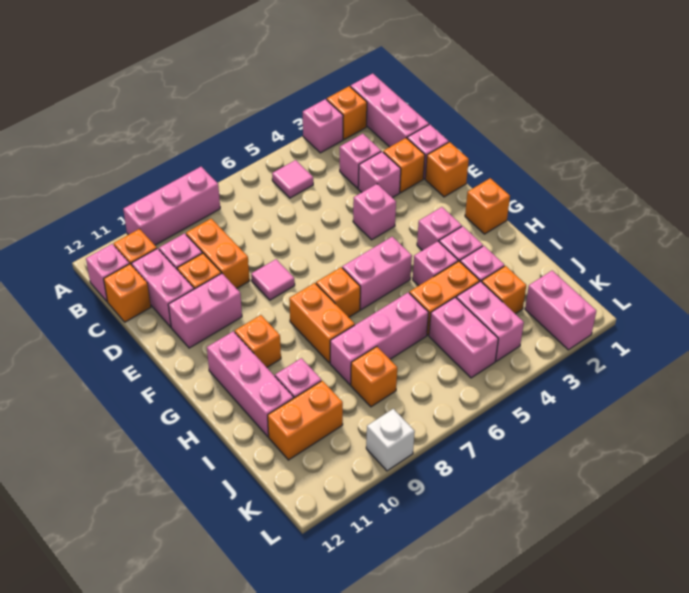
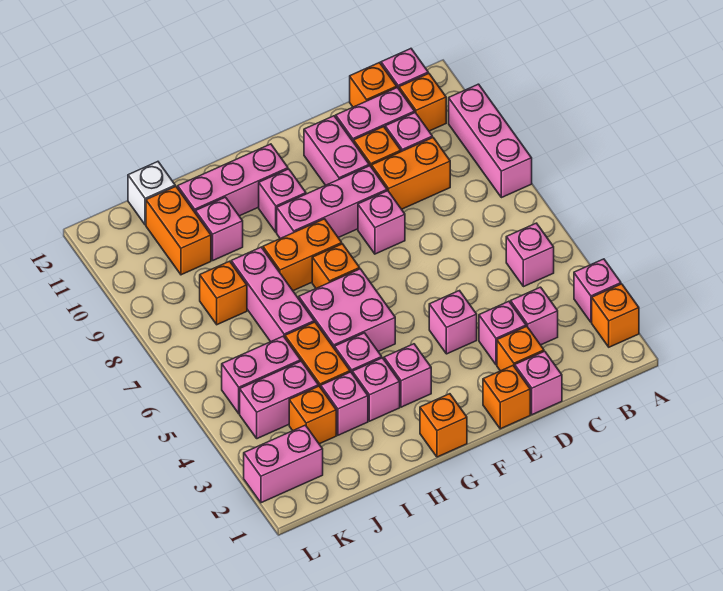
pink 1x3 brick [350,73,429,147] -> pink 1x3 brick moved to [277,166,387,239]
pink 1x1 tile [272,160,313,198] -> pink 1x1 brick [506,223,554,287]
pink 1x1 tile [251,259,295,300] -> pink 1x1 brick [358,191,405,254]
pink 1x2 brick [342,237,412,310] -> pink 2x2 brick [299,269,395,352]
orange 1x1 brick [235,315,281,367] -> pink 1x1 brick [259,169,306,232]
white 1x1 brick [366,409,415,471] -> white 1x1 brick moved to [128,162,175,225]

